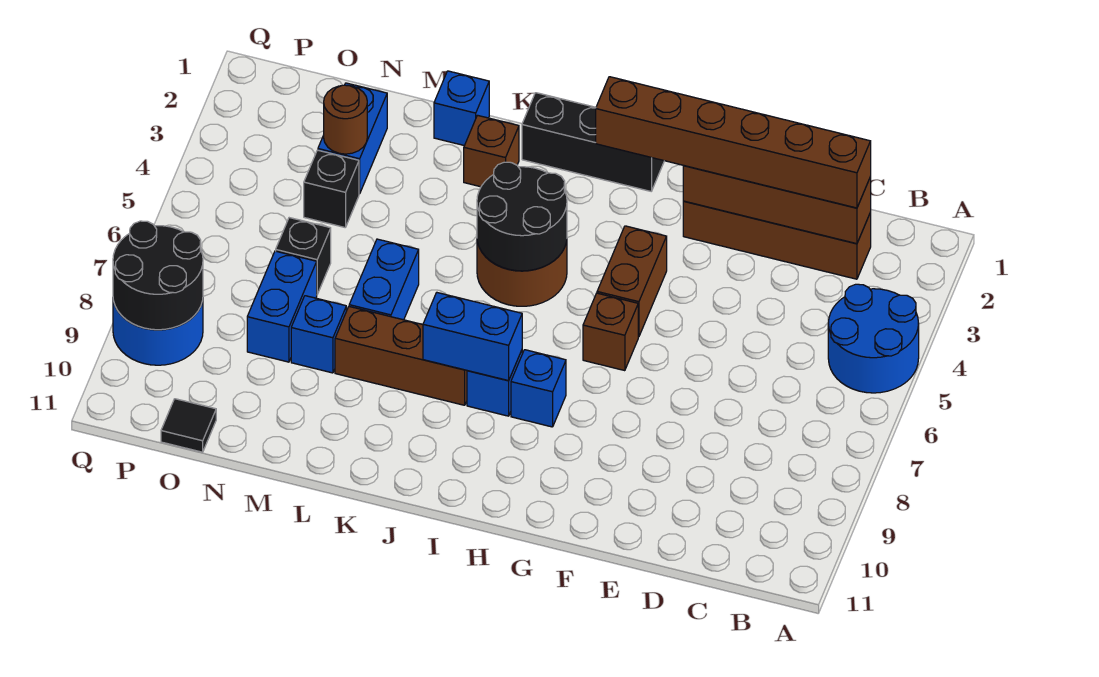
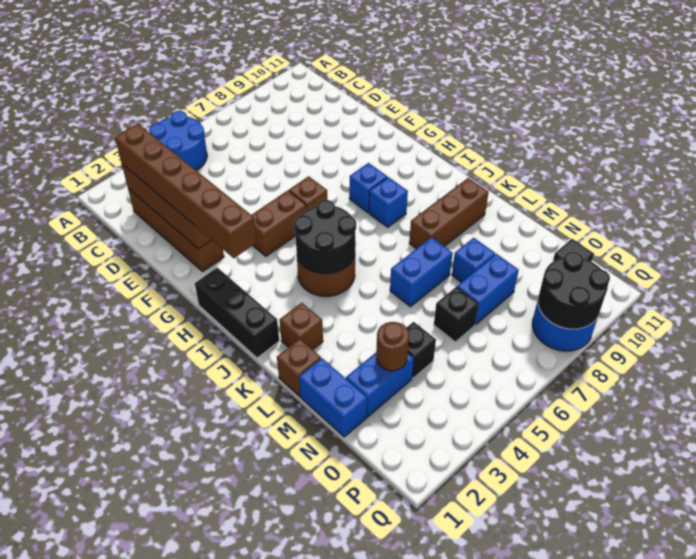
blue 1x2 brick [423,293,522,381] -> blue 1x2 brick moved to [299,358,367,437]
brown 1x3 brick [335,307,467,405] -> brown 1x3 brick turned to [409,178,489,249]
blue 1x1 brick [434,71,489,146] -> brown 1x1 brick [277,339,321,396]

